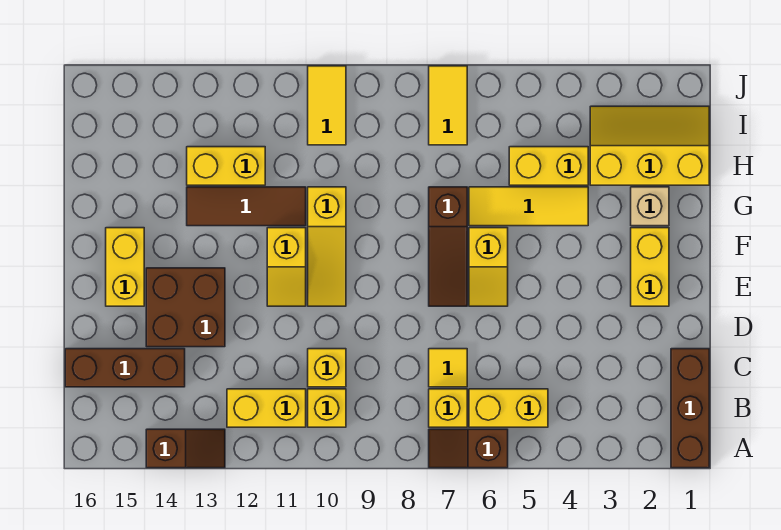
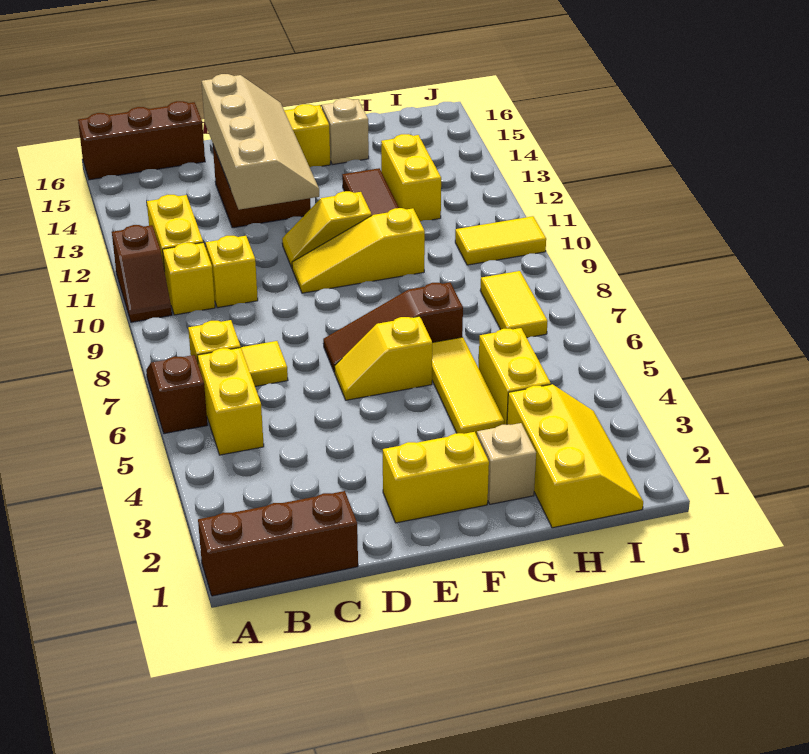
brown 1x2 slope [146,429,225,468] -> brown 1x2 slope moved to [112,225,172,322]
brown 1x3 brick [65,349,185,387] -> brown 1x3 brick turned to [78,101,205,180]
none -> tan 2x4 slope [202,74,319,210]
none -> tan 1x1 brick [322,98,369,165]
yellow 1x2 tile [429,66,467,145] -> yellow 1x2 tile turned to [480,271,548,338]

